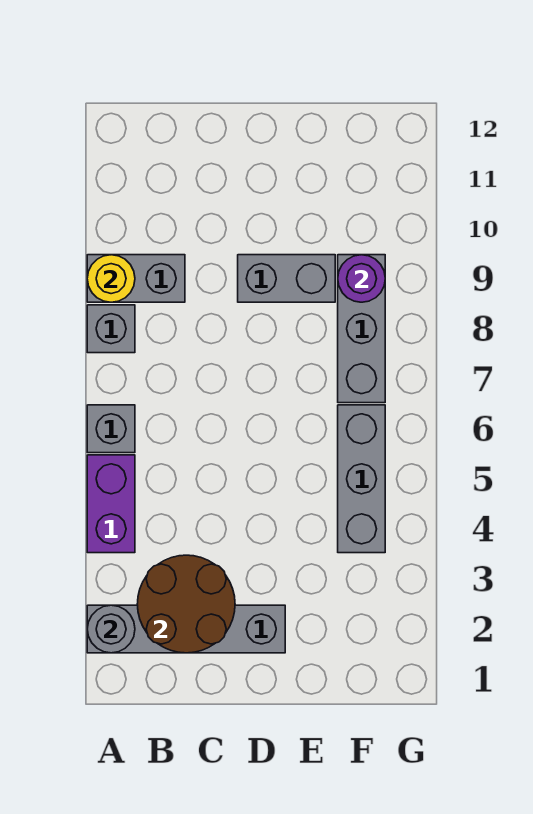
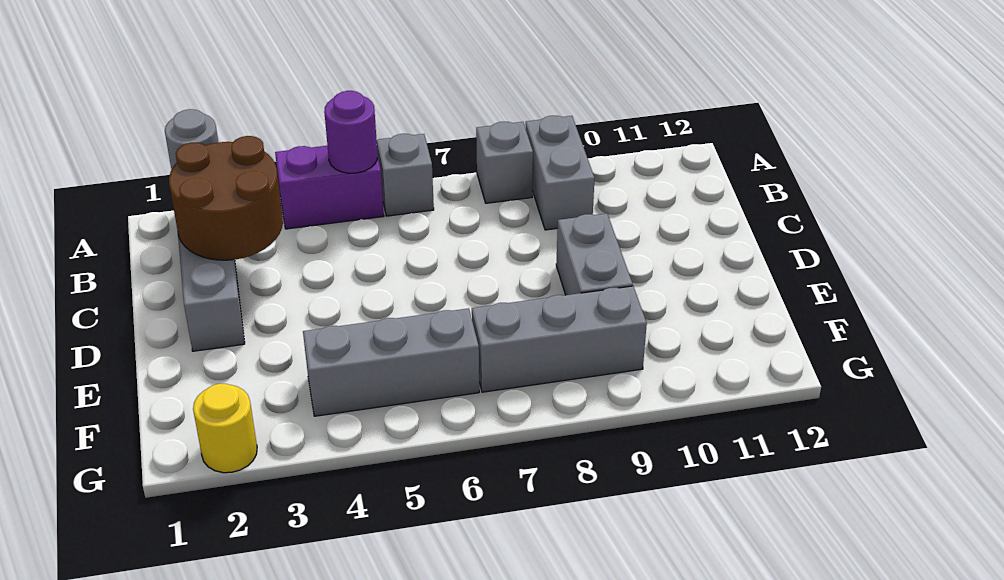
yellow 1x1 round brick [87,255,135,302] -> yellow 1x1 round brick moved to [193,384,257,473]
purple 1x1 round brick [338,255,385,302] -> purple 1x1 round brick moved to [324,91,377,173]

